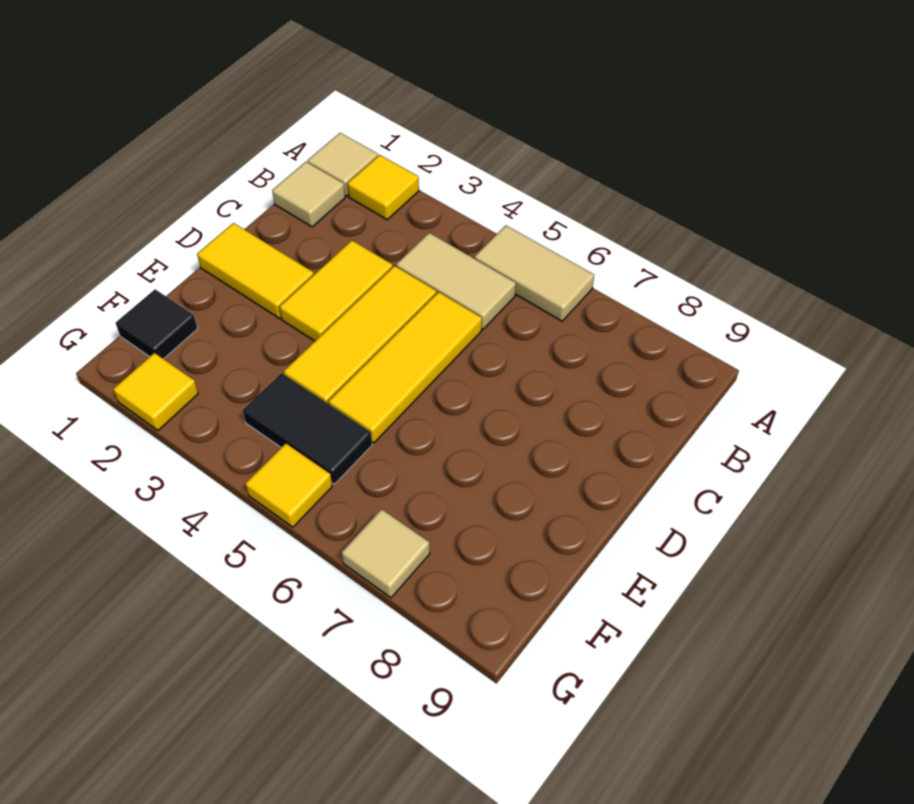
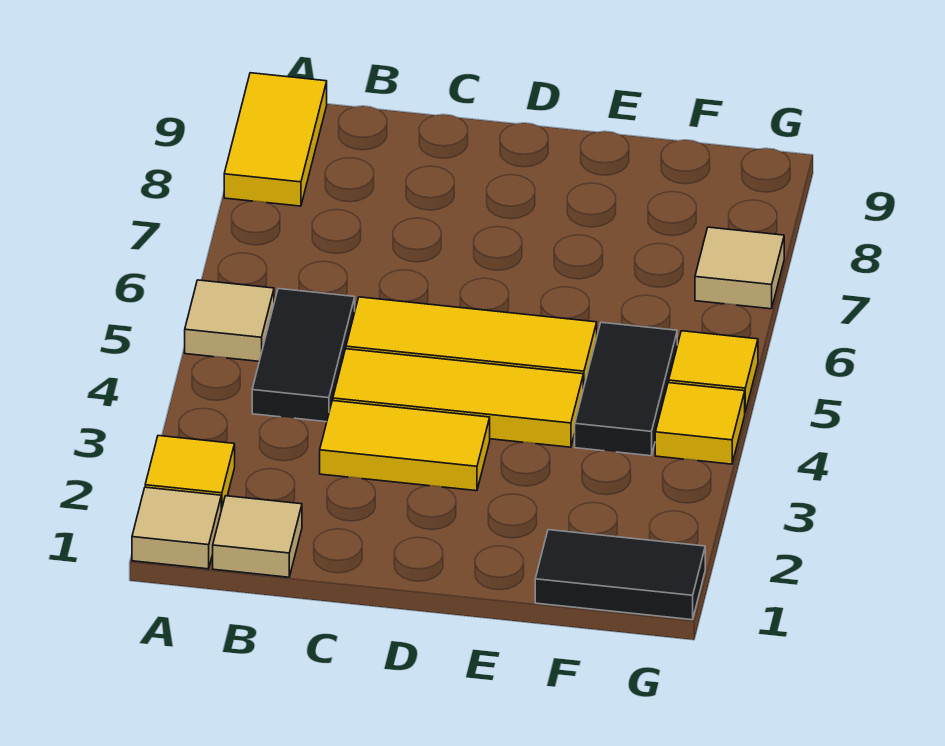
tan 1x2 tile [474,225,594,321] -> tan 1x1 tile [185,280,274,361]
tan 1x2 tile [396,233,516,329] -> black 1x2 tile [252,289,355,422]
yellow 1x2 tile [197,223,314,319] -> yellow 1x2 tile moved to [224,73,327,206]
black 1x1 tile [116,289,198,359] -> black 1x2 tile [535,530,705,620]
yellow 1x1 tile [113,353,198,431] -> yellow 1x1 tile moved to [655,383,745,464]

